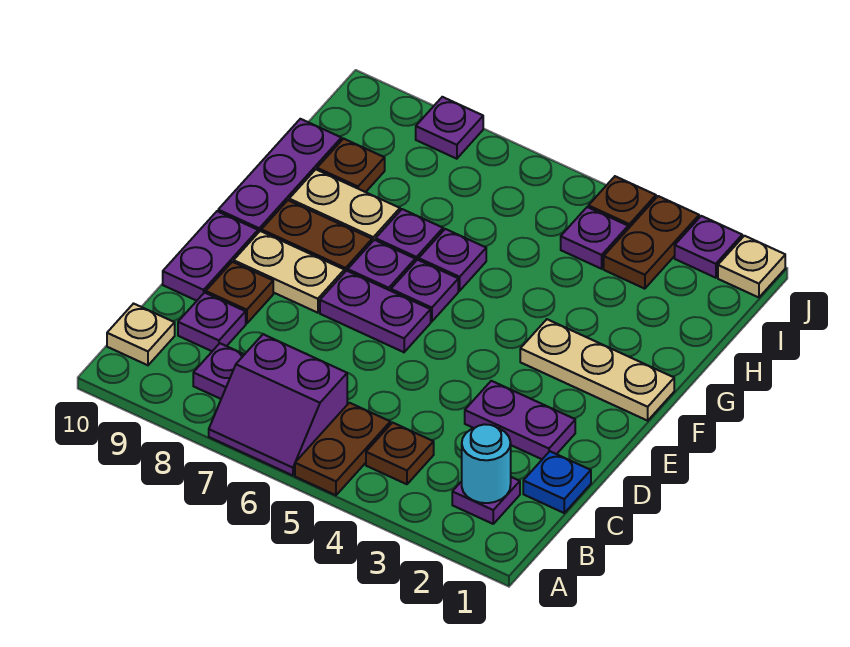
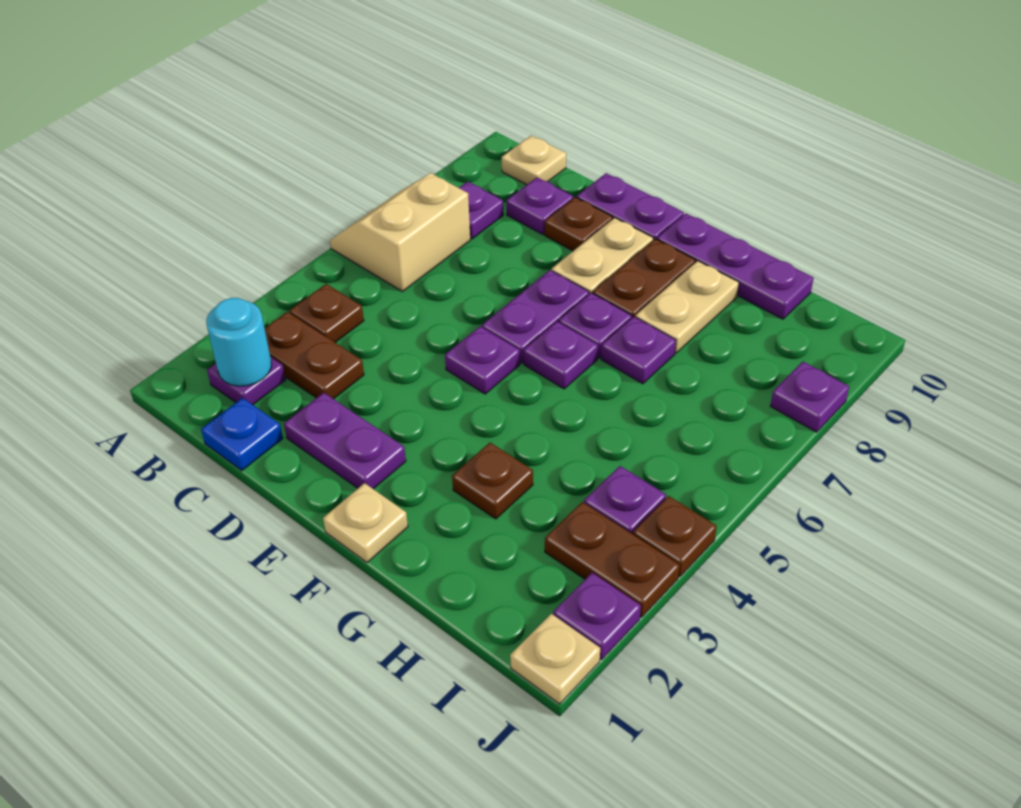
brown 1x2 plate [295,403,390,495] -> brown 1x2 plate moved to [265,312,364,399]
purple 2x2 slope [209,334,347,475] -> tan 2x2 slope [330,173,470,291]
purple 1x2 plate [465,381,575,459] -> purple 1x2 plate turned to [284,393,406,489]
tan 1x3 plate [520,319,674,421] -> tan 1x1 plate [323,483,408,563]
purple 1x1 plate [419,229,486,291] -> purple 1x1 plate moved to [445,326,520,394]
brown 1x1 plate [317,139,385,192] -> brown 1x1 plate moved to [452,443,533,519]

